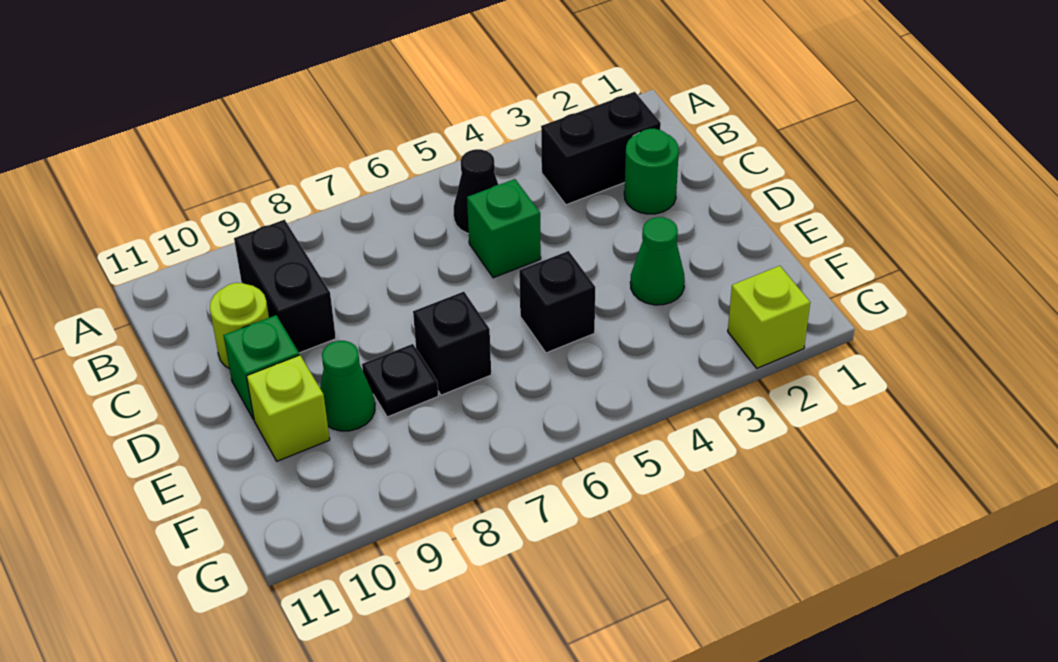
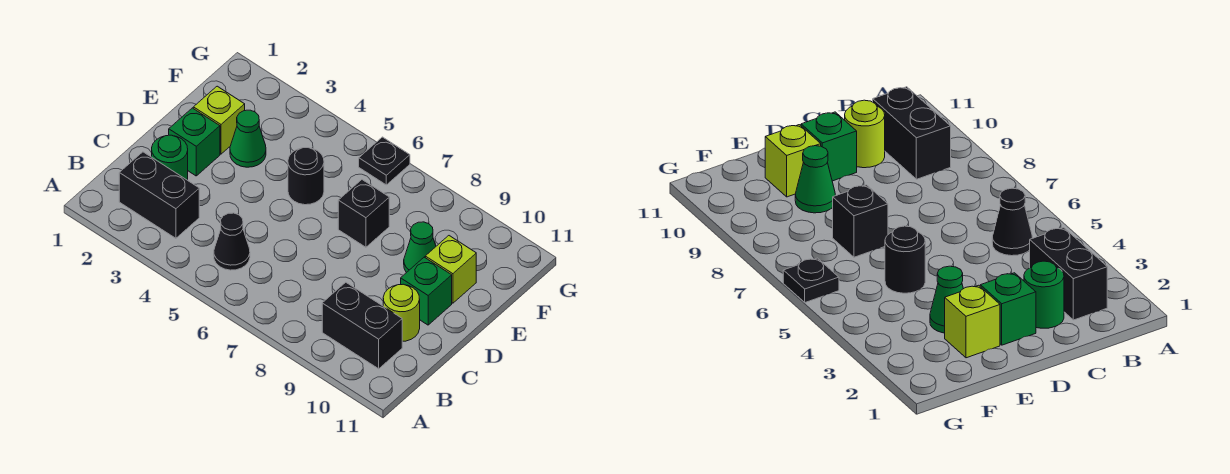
black 1x2 brick [234,220,336,353] -> black 1x2 brick turned to [322,282,402,369]
green 1x1 brick [467,179,541,278] -> green 1x1 brick moved to [169,108,220,176]
black 1x1 brick [519,251,595,353] -> black 1x1 round brick [288,148,324,205]
black 1x1 plate [362,344,438,417] -> black 1x1 plate moved to [359,137,410,185]
lime 1x1 brick [728,266,810,368] -> lime 1x1 brick moved to [193,86,245,154]

